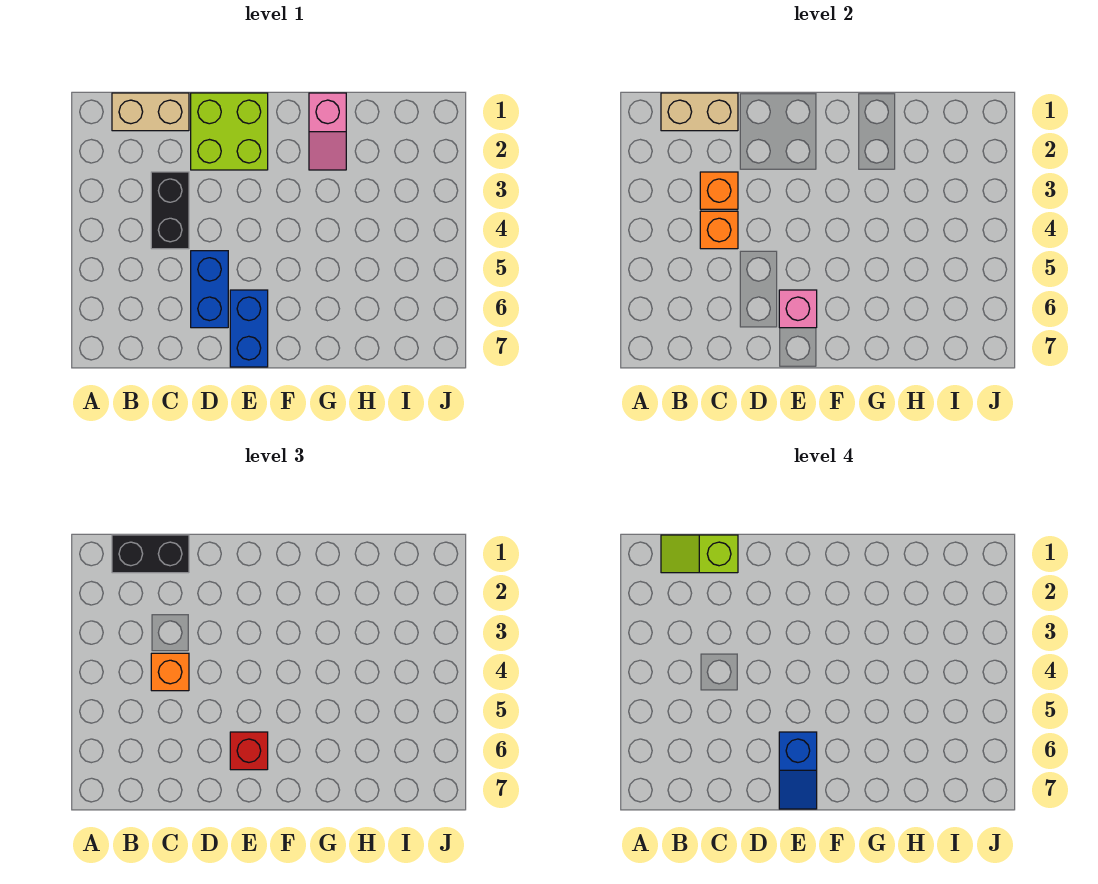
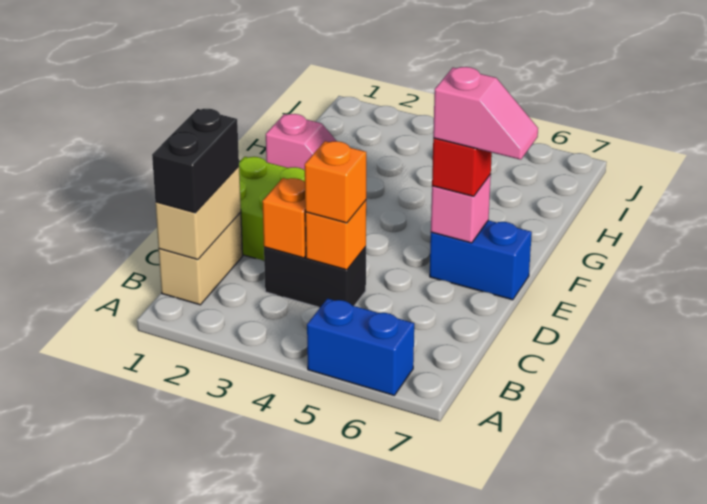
lime 1x2 slope [661,535,738,573] -> none
blue 1x2 brick [191,251,228,328] -> blue 1x2 brick moved to [307,299,414,395]
blue 1x2 slope [779,732,817,809] -> pink 1x2 slope [433,67,538,160]

